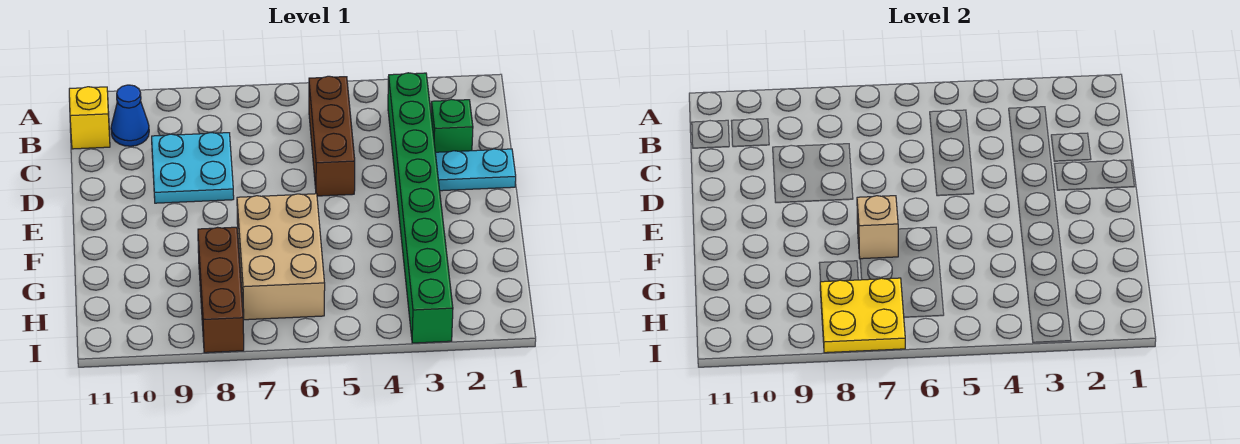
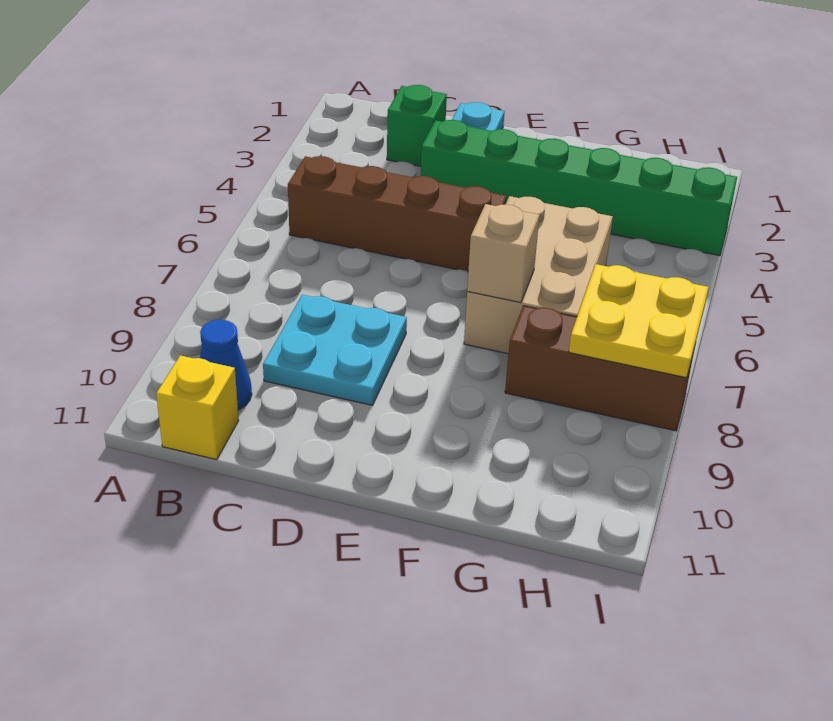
green 1x8 brick [388,73,453,343] -> green 1x6 brick [421,120,737,256]
brown 1x3 brick [309,76,355,196] -> brown 1x4 brick [288,156,507,272]
tan 2x3 brick [237,194,325,320] -> tan 2x3 brick turned to [464,196,613,354]

